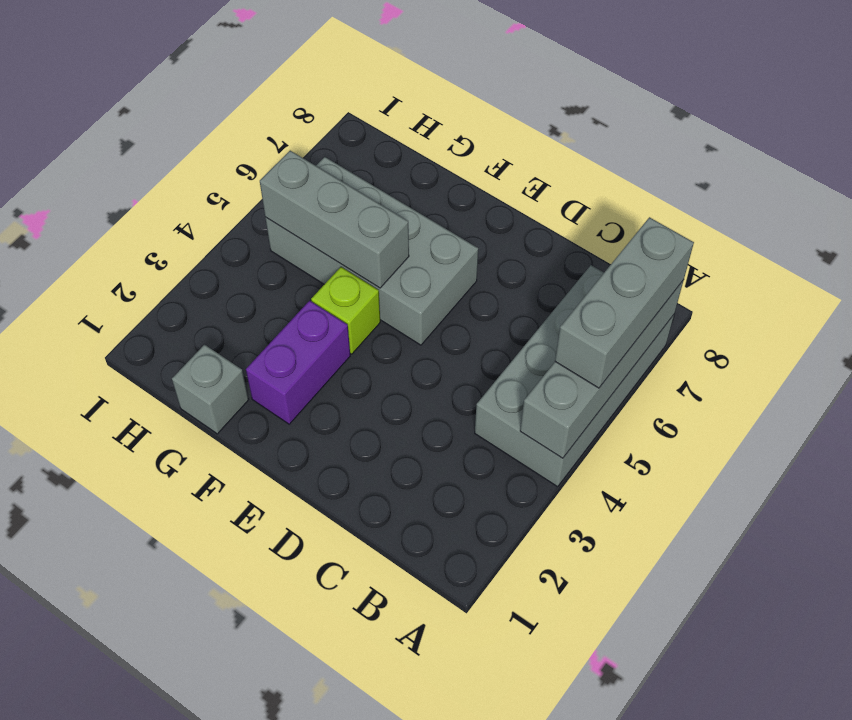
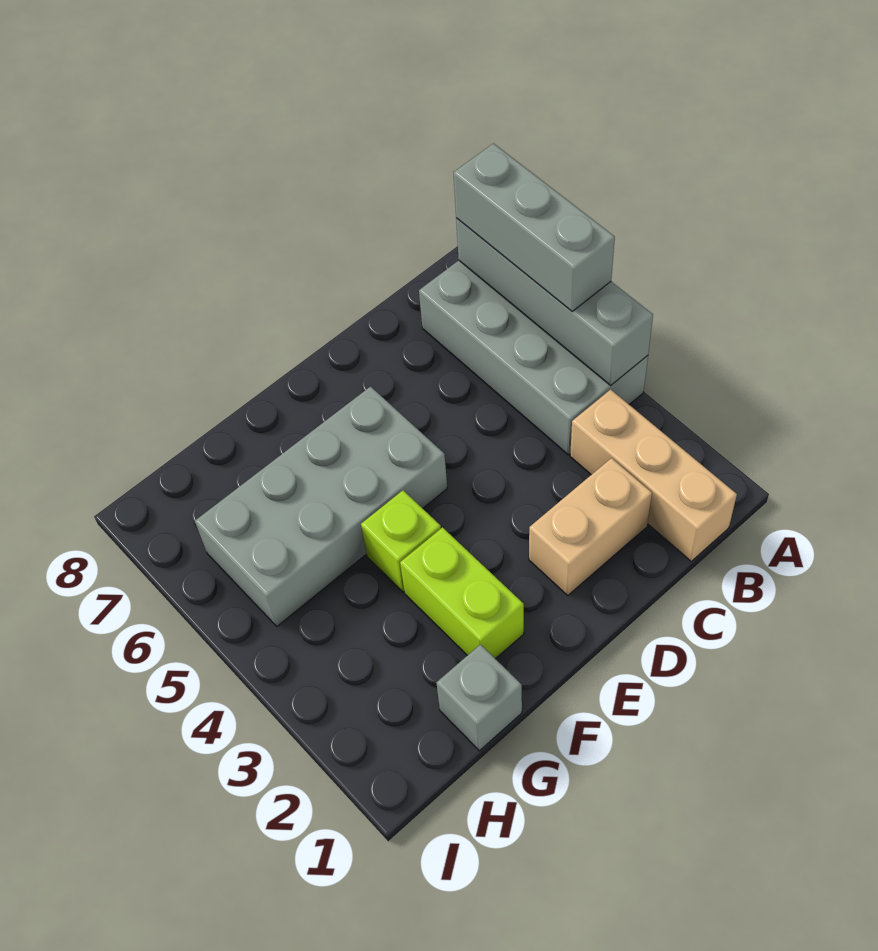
none -> tan 1x3 brick [570,389,737,561]
none -> tan 1x2 brick [529,458,652,595]
purple 1x2 brick [246,301,350,424] -> lime 1x2 brick [400,528,524,659]
grey 1x3 brick [260,151,409,288] -> none

